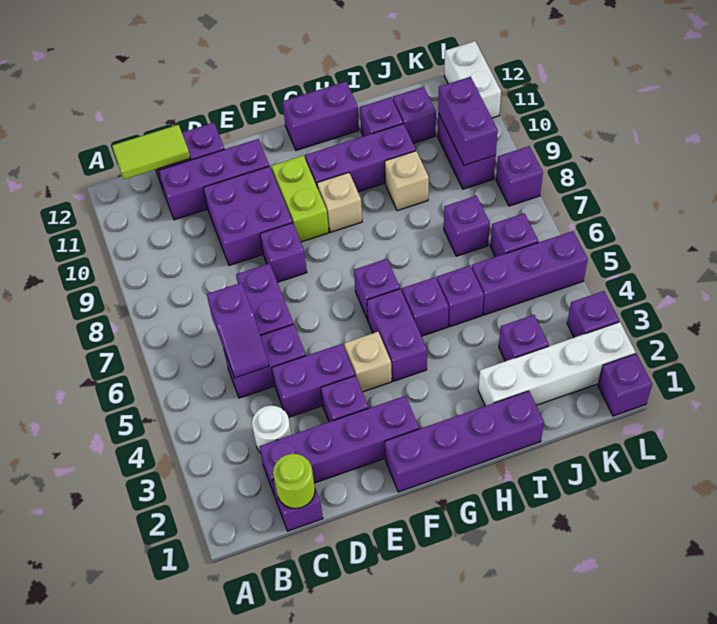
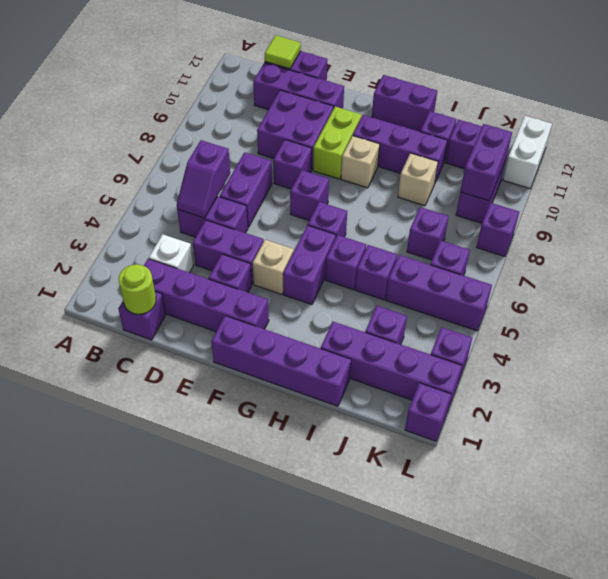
lime 1x2 tile [112,125,190,179] -> lime 1x1 tile [265,35,301,69]
white 1x1 round brick [252,405,291,453] -> white 1x1 brick [149,234,193,273]
none -> purple 1x1 brick [290,170,329,221]
white 1x4 brick [478,322,636,406] -> purple 1x4 brick [321,322,462,409]

